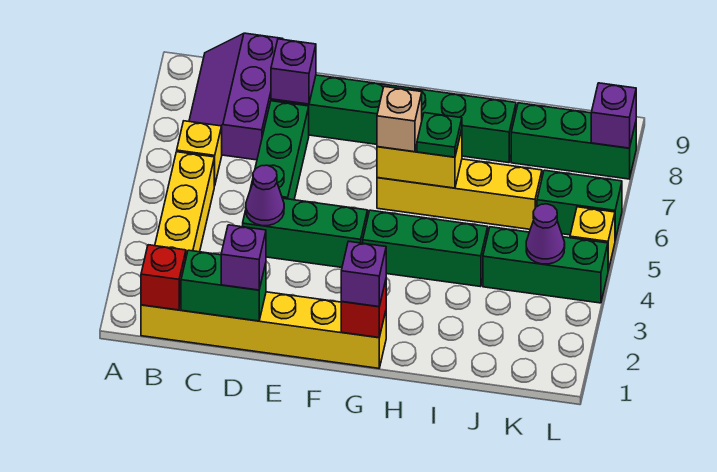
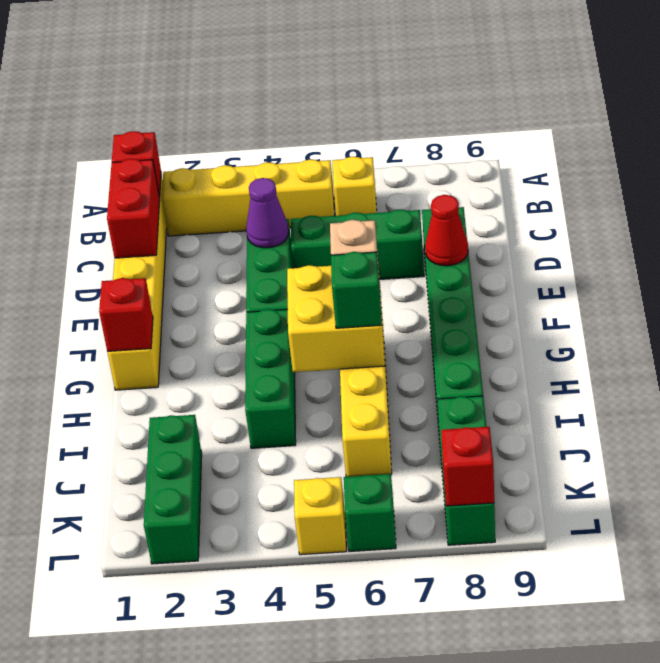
purple 2x3 slope [189,33,283,160] -> none
green 1x2 brick [181,250,266,321] -> red 1x2 brick [107,159,160,258]
purple 1x1 brick [221,225,266,290] -> none
purple 1x1 brick [271,39,316,104] -> none
none -> red 1x1 cone [425,195,468,266]
purple 1x1 brick [341,241,386,307] -> none
yellow 1x2 brick [377,129,462,188] -> yellow 2x2 brick [287,265,385,372]
green 1x1 plate [417,113,462,157] -> green 1x1 brick [331,252,382,328]
green 1x3 brick [483,227,608,303] -> green 1x3 brick moved to [144,415,202,564]
purple 1x1 cone [526,204,565,264] -> none
green 1x2 brick [537,170,622,240] -> green 1x1 brick [344,474,396,552]
purple 1x1 brick [591,83,636,148] -> red 1x1 brick [441,427,494,506]

